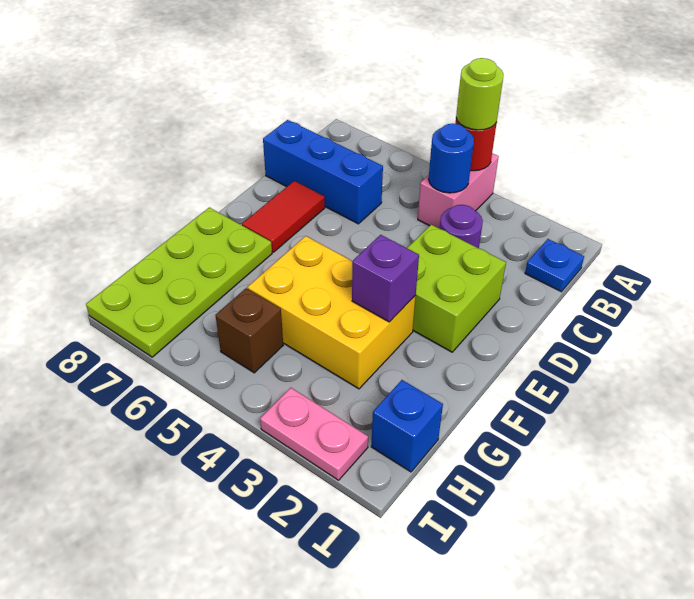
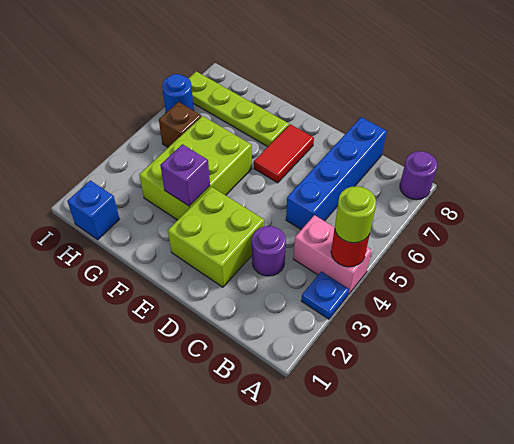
none -> purple 1x1 round brick [400,151,437,200]
blue 1x1 plate [525,239,584,292] -> blue 1x1 plate moved to [301,272,349,319]
blue 1x1 round brick [429,123,474,193] -> blue 1x1 round brick moved to [162,74,194,112]
blue 1x3 brick [263,120,383,224] -> blue 1x4 brick [286,117,387,230]
red 1x2 tile [242,181,325,252] -> red 1x2 tile turned to [254,124,314,183]
yellow 2x3 brick [248,236,416,389] -> lime 2x3 brick [139,116,252,220]
lime 2x4 plate [86,207,272,357] -> lime 1x4 plate [188,71,289,147]
pink 1x2 plate [260,388,368,480] -> none

